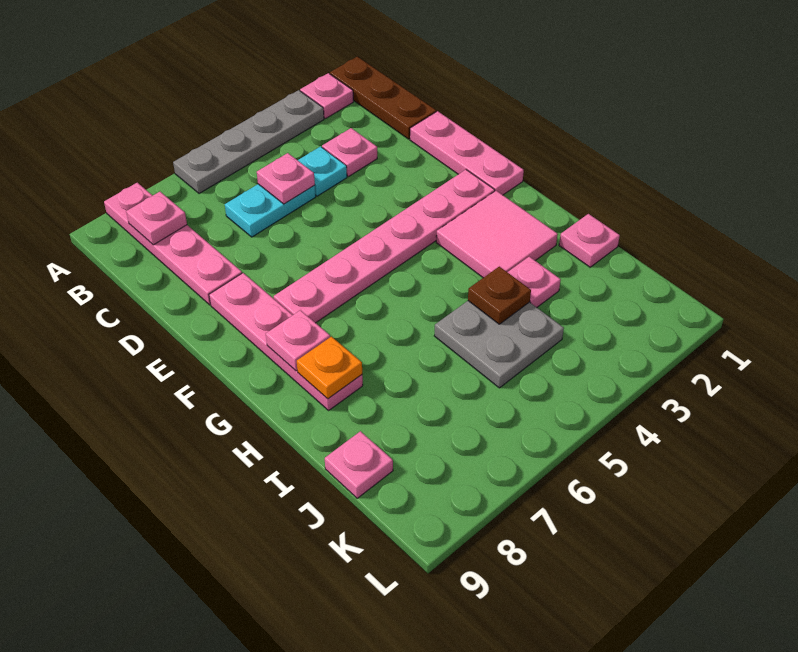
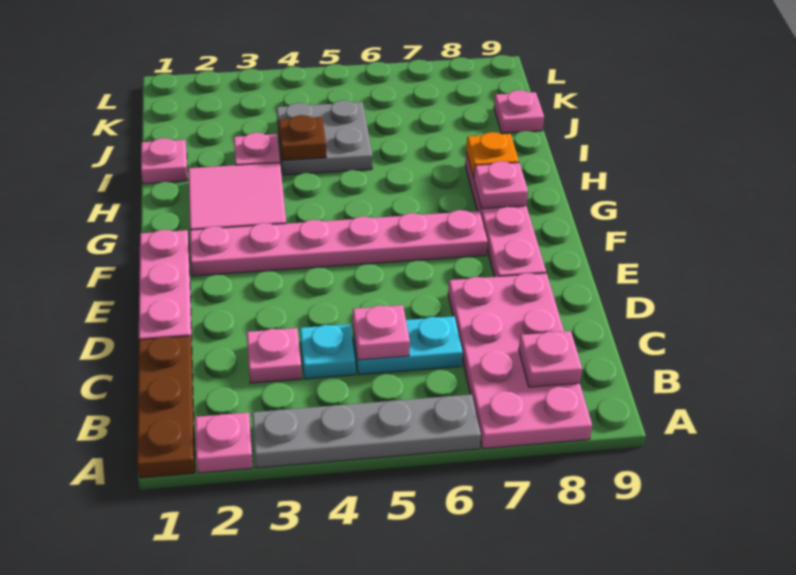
pink 1x4 plate [104,183,242,305] -> pink 2x4 plate [448,273,592,449]

